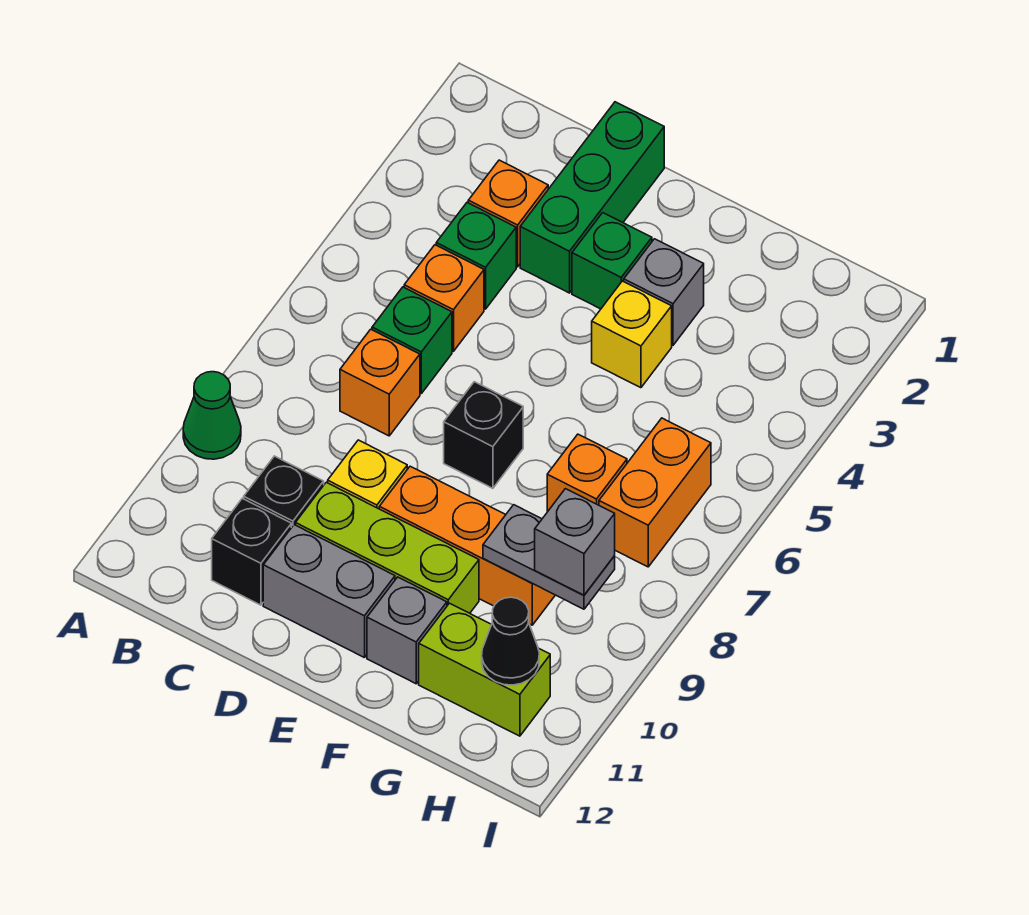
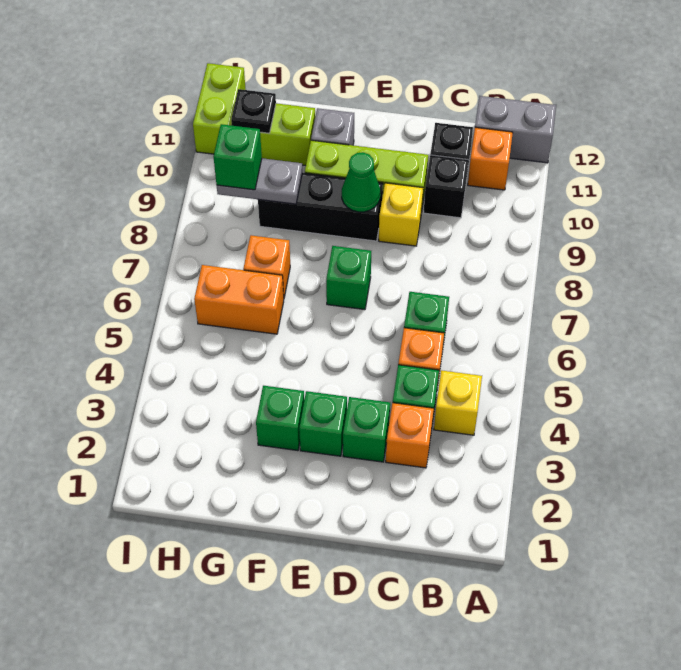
green 1x1 cone [183,372,241,459] -> green 1x1 cone moved to [342,152,380,212]
orange 1x1 brick [340,329,420,436] -> orange 1x1 brick moved to [468,127,513,190]
green 1x3 brick [520,102,664,293] -> green 1x1 brick [343,397,390,462]
grey 1x2 brick [263,525,395,658] -> grey 1x2 brick moved to [475,96,556,163]
black 1x1 brick [444,382,523,488] -> green 1x1 brick [326,246,371,310]
orange 1x3 brick [379,466,555,625] -> black 1x3 brick [258,173,383,241]
grey 1x1 brick [624,239,704,345] -> green 1x1 brick [256,386,304,451]
yellow 1x1 brick [592,281,672,388] -> yellow 1x1 brick moved to [434,370,482,435]
orange 1x2 brick [599,418,711,567] -> orange 1x2 brick turned to [194,265,284,334]
grey 1x1 brick [535,489,615,595] -> green 1x1 brick [213,124,262,190]
black 1x1 cone [482,597,539,685] -> black 1x1 plate [231,89,276,133]
none -> lime 1x2 brick [193,63,246,154]

